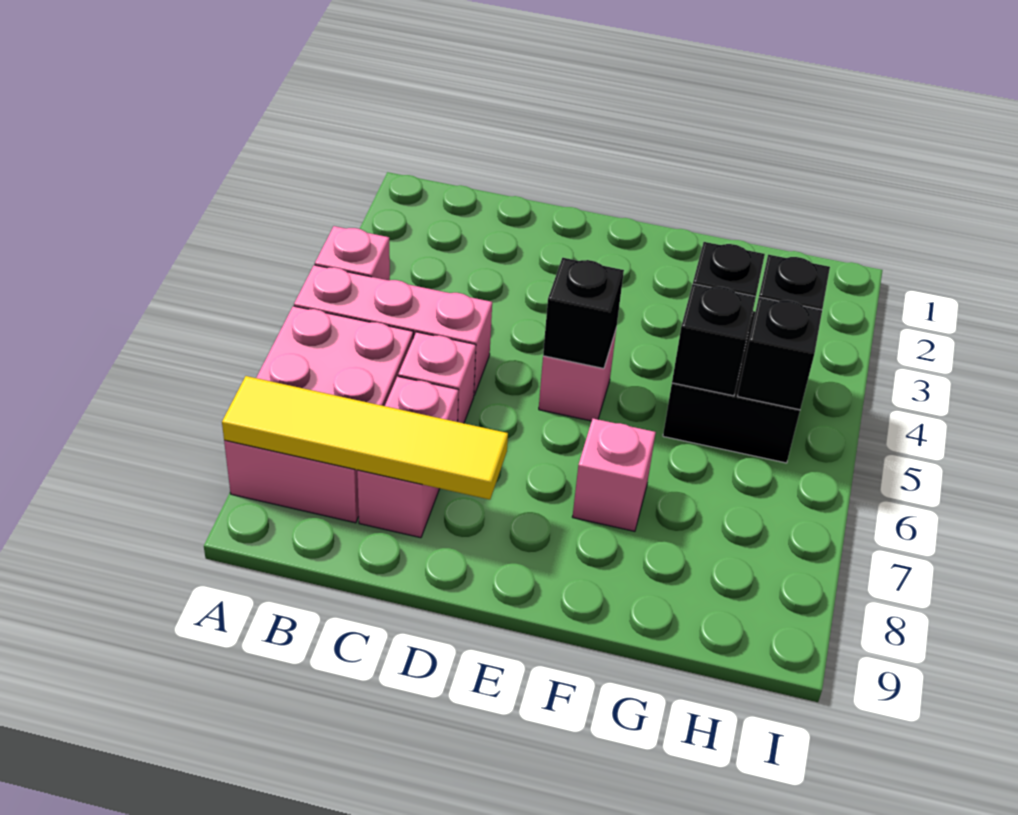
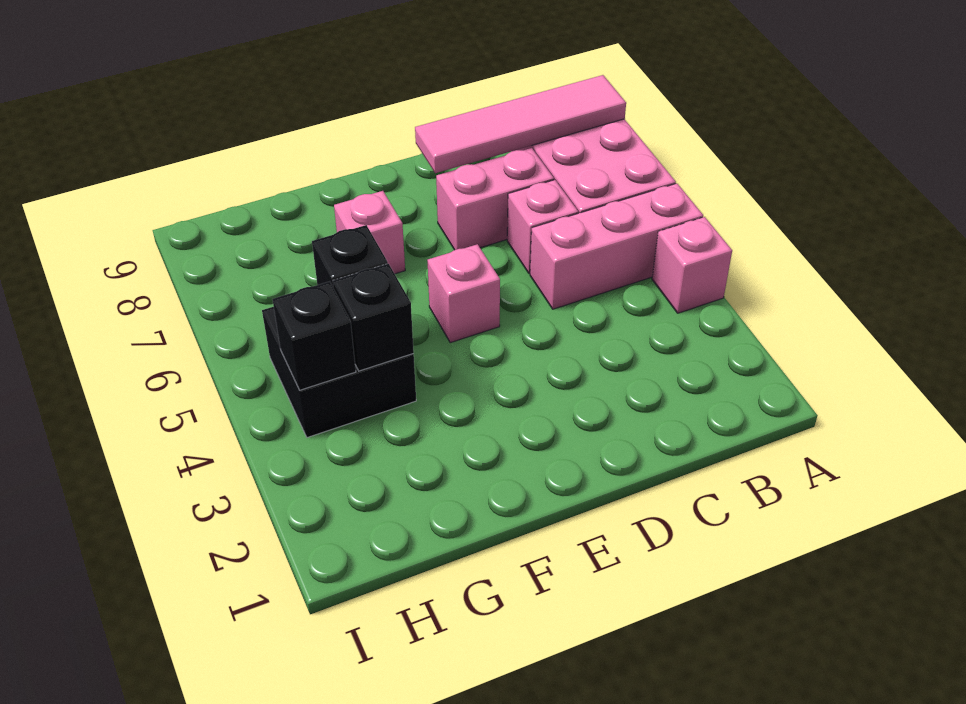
yellow 1x4 tile [222,376,508,500] -> pink 1x4 tile [415,75,626,173]
pink 1x2 brick [357,376,458,538] -> pink 1x2 brick turned to [436,148,554,250]
black 1x1 brick [543,258,624,369] -> none
black 1x1 brick [738,297,822,410] -> none

